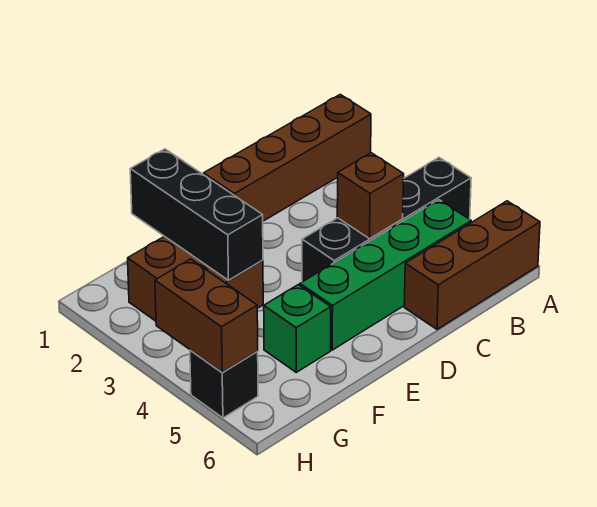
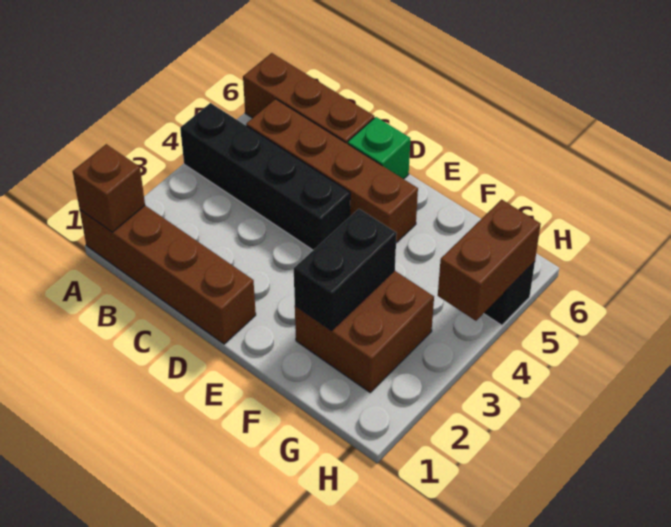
green 1x4 brick [300,200,471,350] -> brown 1x4 brick [246,99,418,243]
brown 1x1 brick [337,153,404,239] -> brown 1x1 brick moved to [73,144,145,232]
black 1x3 brick [130,149,263,280] -> black 1x2 brick [294,209,397,331]
green 1x1 brick [264,285,331,372] -> green 1x1 brick moved to [348,117,410,179]

